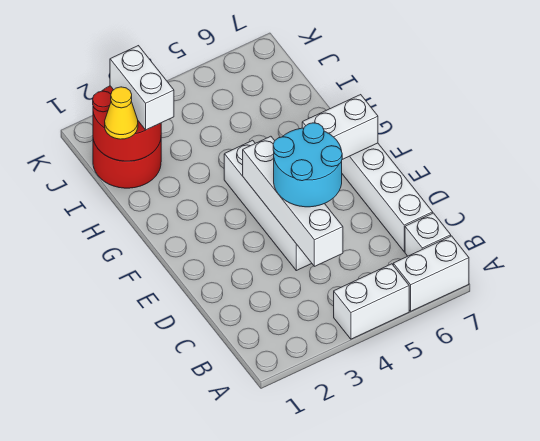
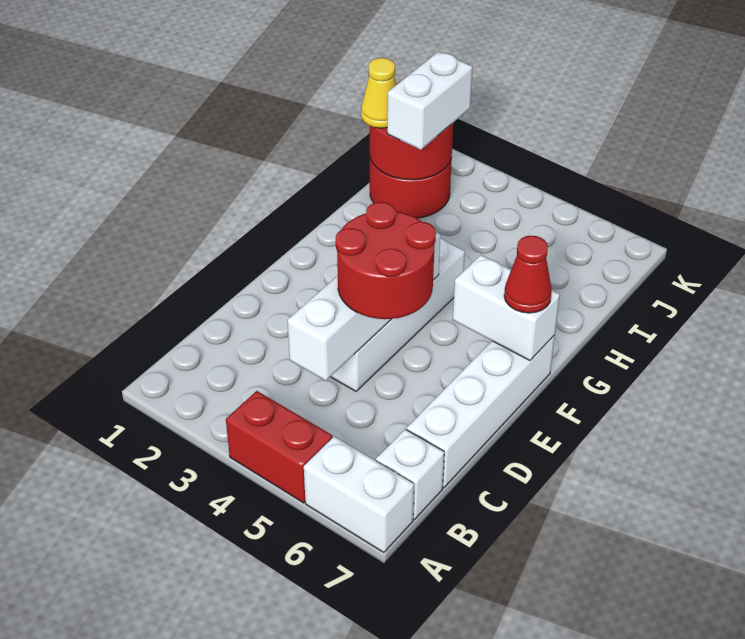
white 1x2 brick [334,264,409,339] -> red 1x2 brick [226,391,332,503]
cyan 2x2 round brick [273,123,342,207] -> red 2x2 round brick [336,202,436,319]
none -> red 1x1 cone [504,236,552,313]

